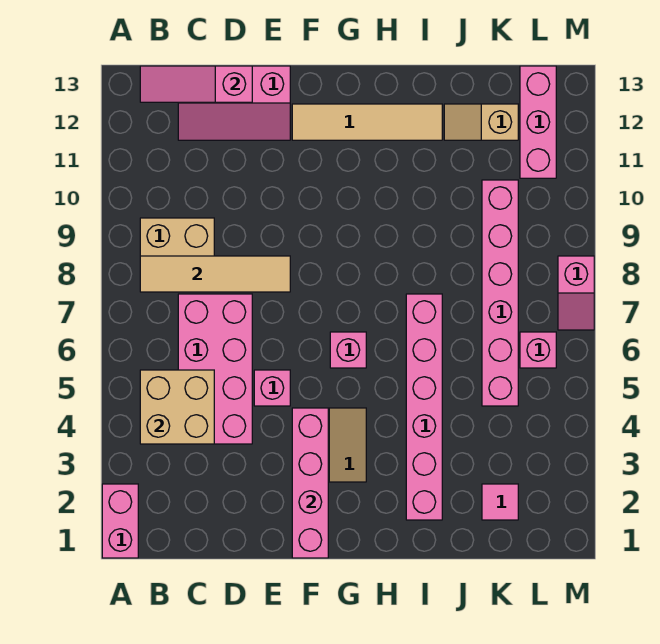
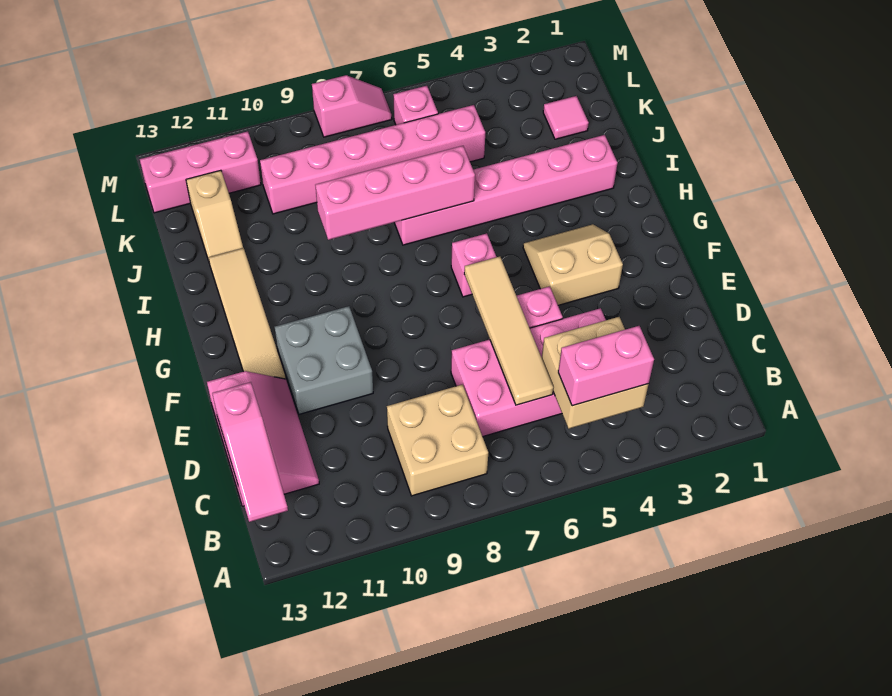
pink 1x2 brick [102,484,138,558] -> pink 1x2 brick moved to [558,326,654,406]
tan 1x4 tile [140,256,290,292] -> tan 1x4 tile moved to [464,256,553,405]
none -> grey 2x2 brick [275,306,373,414]
pink 1x4 brick [292,408,328,558] -> pink 1x4 brick moved to [315,146,475,240]

